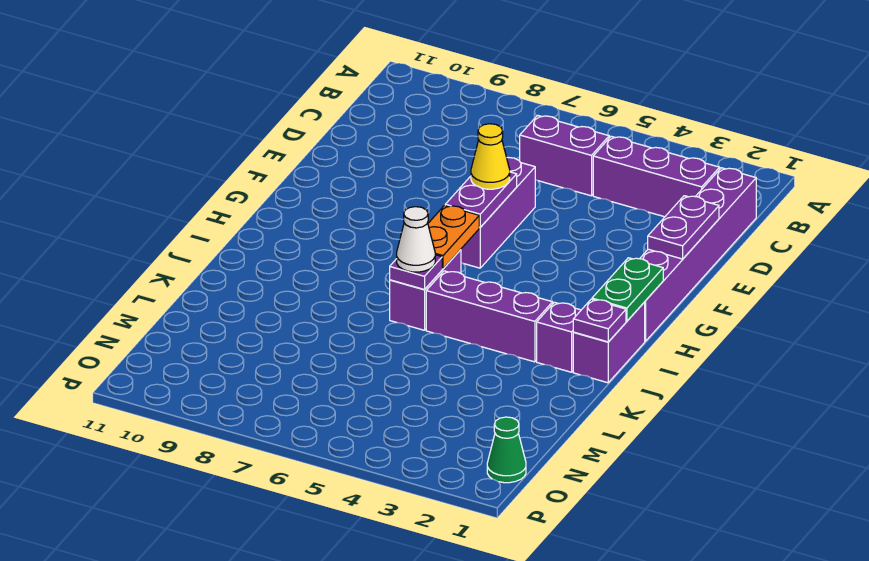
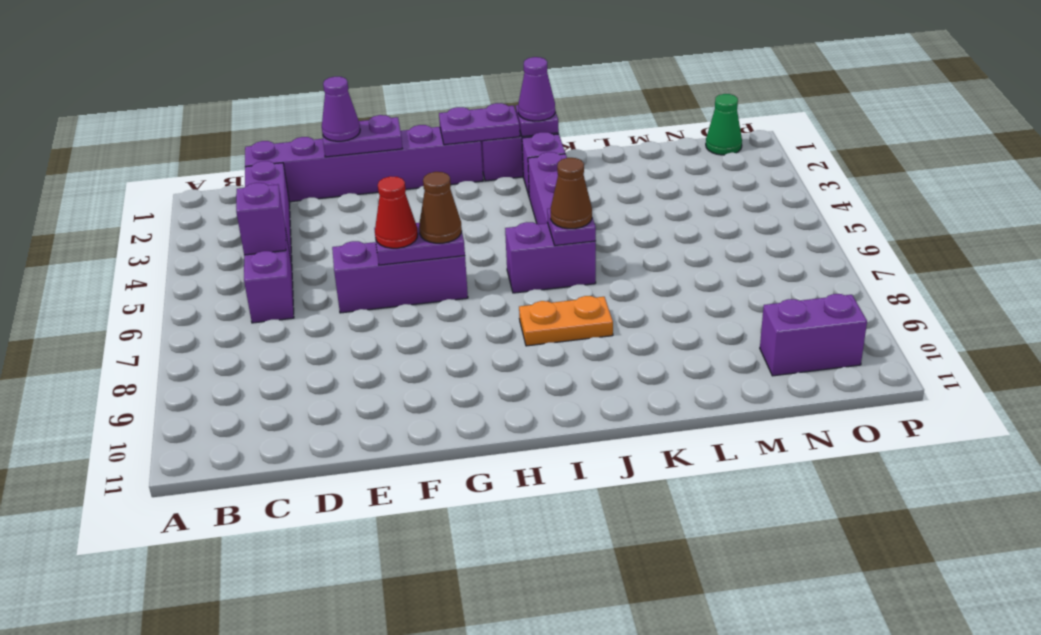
none -> purple 1x1 brick [236,183,286,255]
none -> purple 1x1 cone [322,77,360,141]
yellow 1x1 cone [471,124,510,189] -> red 1x1 cone [375,176,418,248]
none -> brown 1x1 cone [419,172,462,243]
green 1x2 plate [592,258,663,321] -> purple 1x2 plate [439,103,520,145]
orange 1x2 plate [428,205,480,269] -> orange 1x2 plate moved to [519,296,613,346]
none -> purple 1x1 cone [518,57,555,121]
white 1x1 cone [397,207,435,272] -> brown 1x1 cone [551,158,592,229]
none -> purple 1x2 brick [760,294,867,376]

